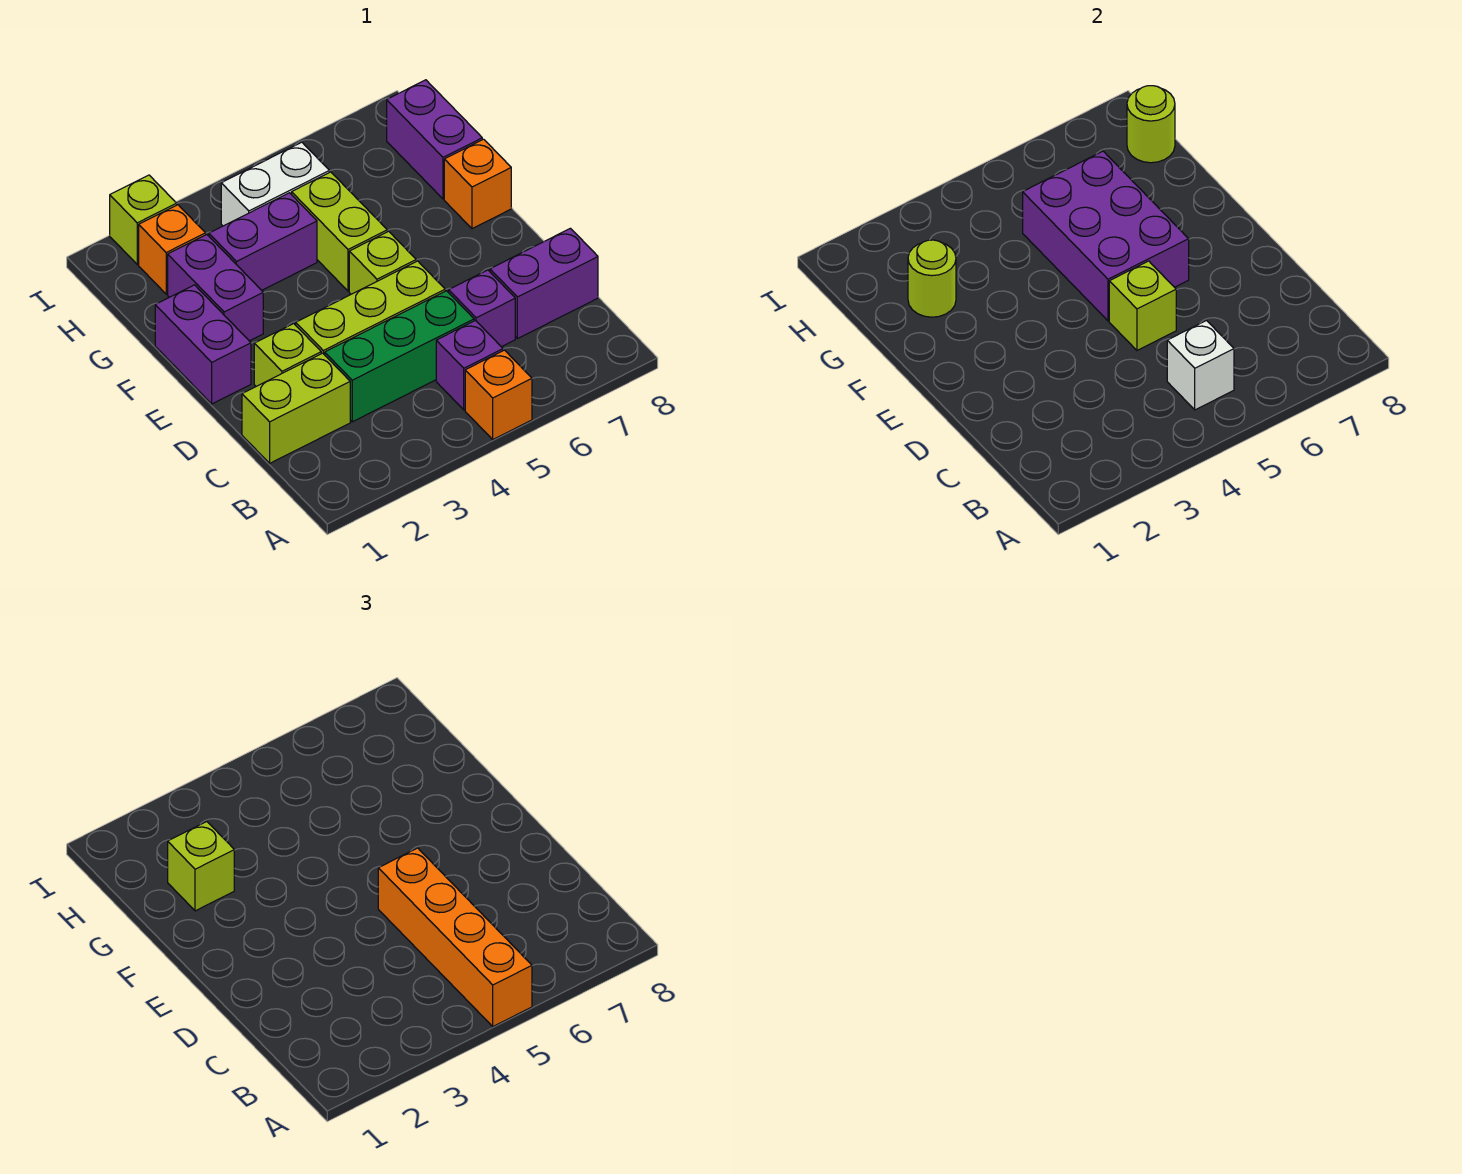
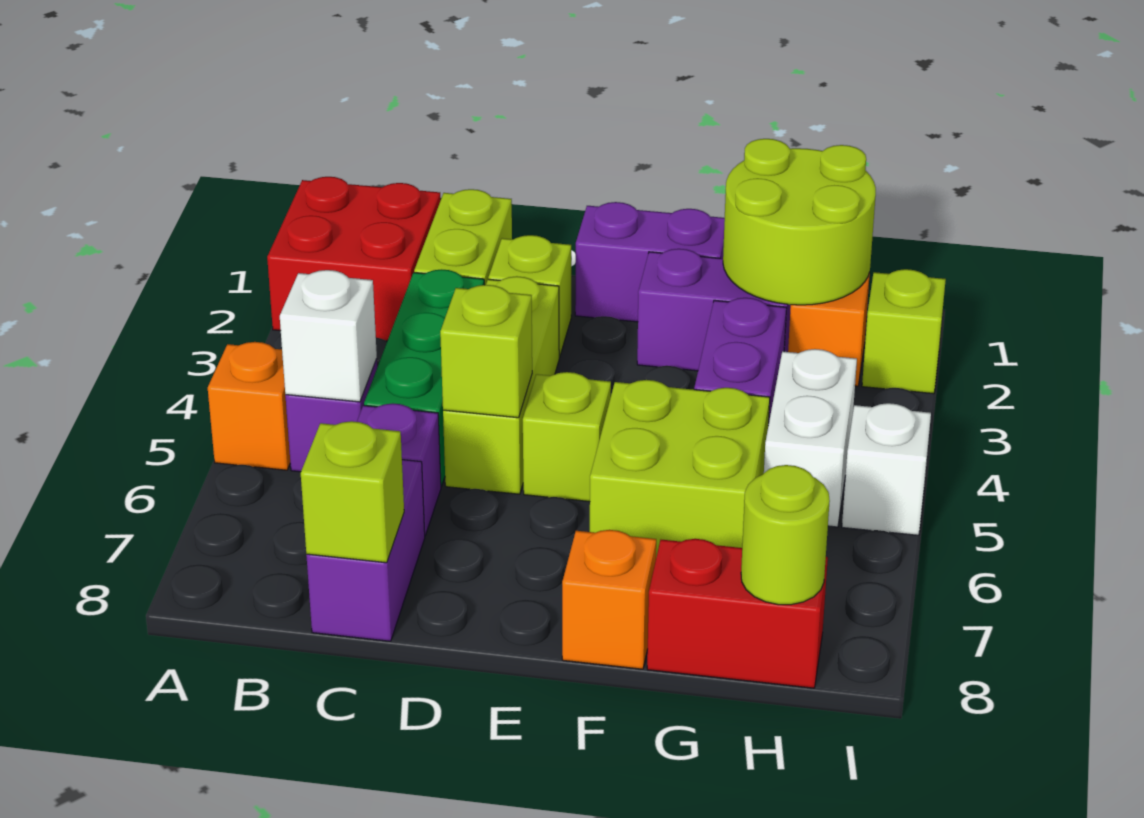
none -> red 2x2 brick [267,177,440,341]
orange 1x4 brick [378,848,532,1026] -> none
purple 2x3 brick [1023,151,1189,321] -> none
lime 1x2 brick [292,172,387,291] -> lime 2x2 brick [590,380,770,557]
lime 1x1 round brick [908,240,956,317] -> lime 2x2 round brick [723,139,876,305]
lime 1x1 brick [168,822,234,911] -> lime 1x1 brick moved to [301,421,404,563]
purple 1x2 brick [387,80,482,199] -> red 1x2 brick [647,539,828,688]
none -> white 1x1 brick [842,403,931,535]

